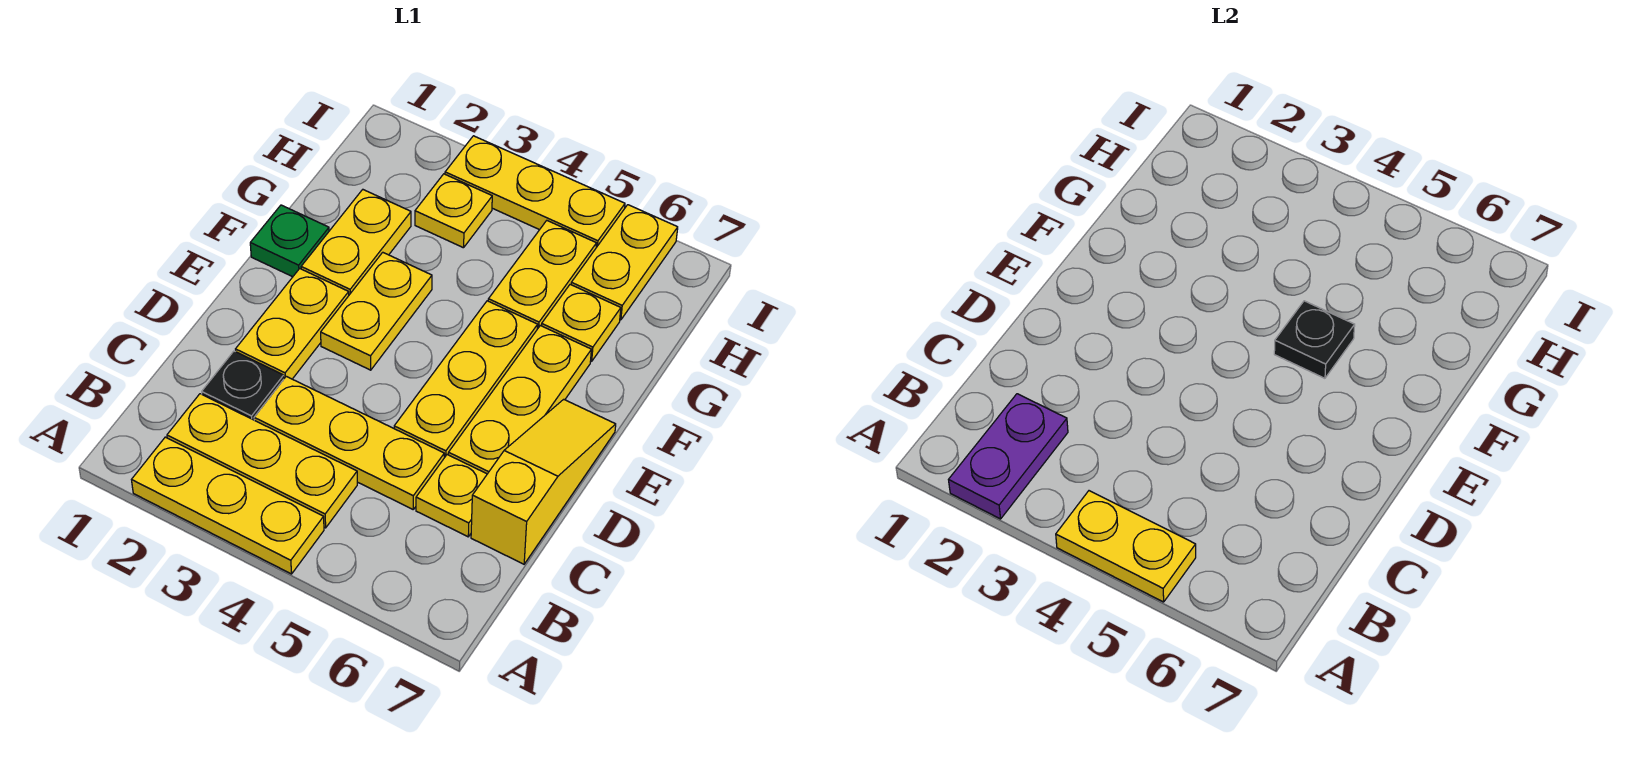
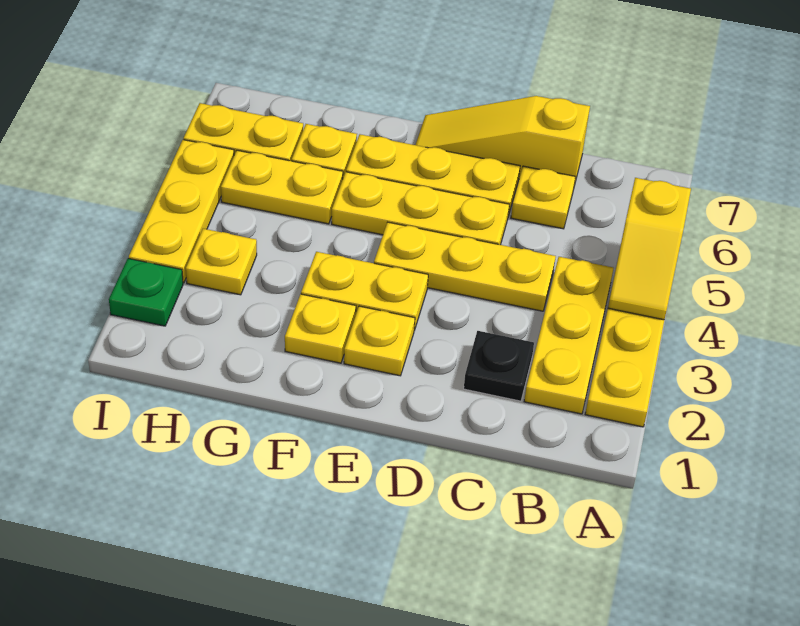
purple 1x2 plate [949,394,1068,519] -> none
yellow 1x2 plate [1056,491,1196,602] -> yellow 1x2 slope [608,178,691,320]
yellow 1x3 plate [254,376,444,509] -> yellow 1x3 plate turned to [374,222,556,311]
yellow 1x2 plate [236,269,349,379] -> yellow 1x1 plate [344,306,415,376]
green 1x1 plate [250,205,329,277] -> green 1x1 plate moved to [109,258,183,326]
yellow 1x2 plate [301,190,411,295] -> yellow 1x1 plate [285,294,356,363]
black 1x1 plate [1274,301,1355,378] -> none

